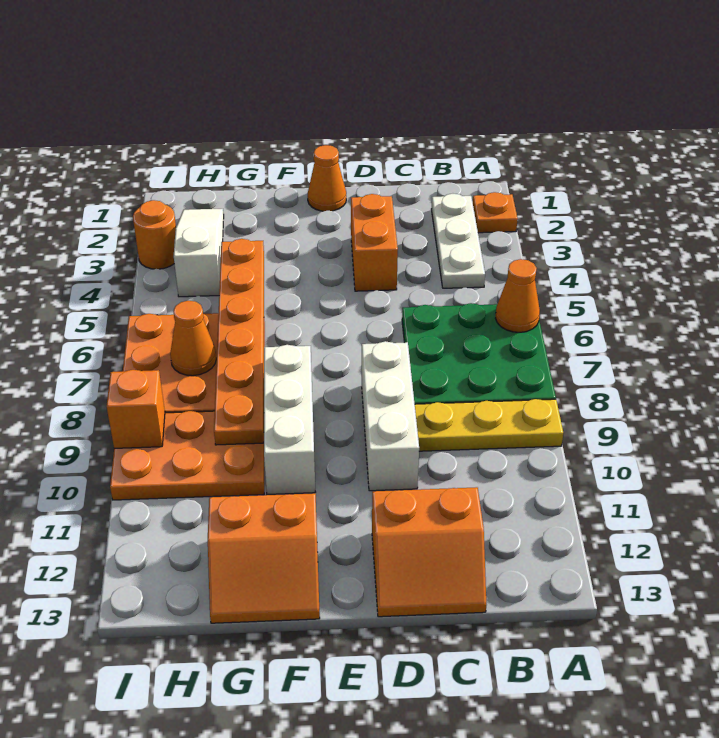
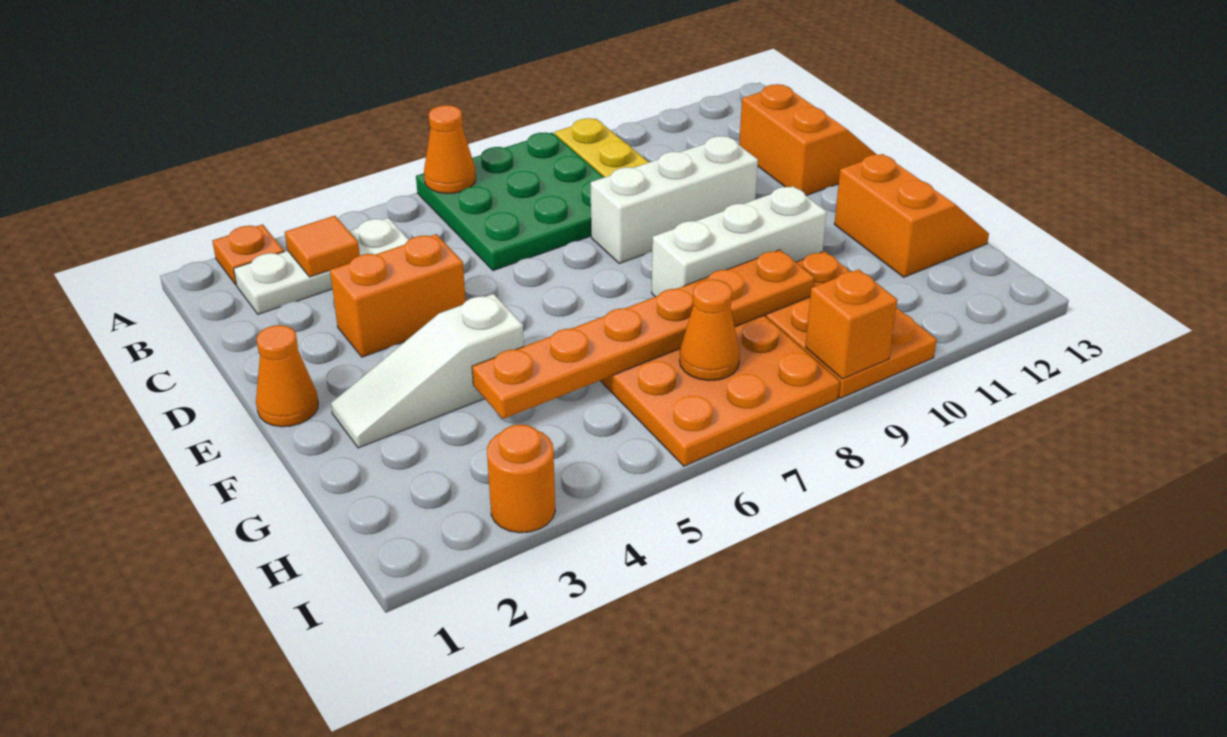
none -> orange 1x1 tile [285,216,360,277]
white 1x3 slope [174,209,224,297] -> white 1x3 slope moved to [331,294,524,448]

